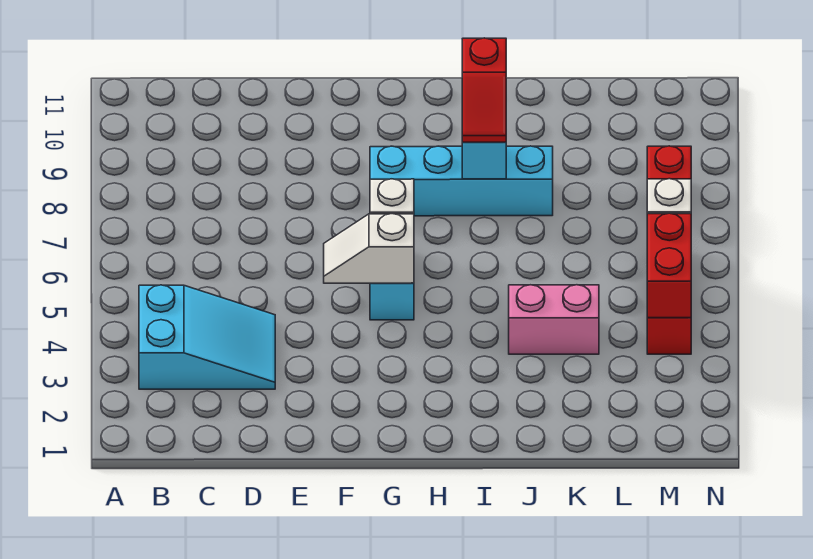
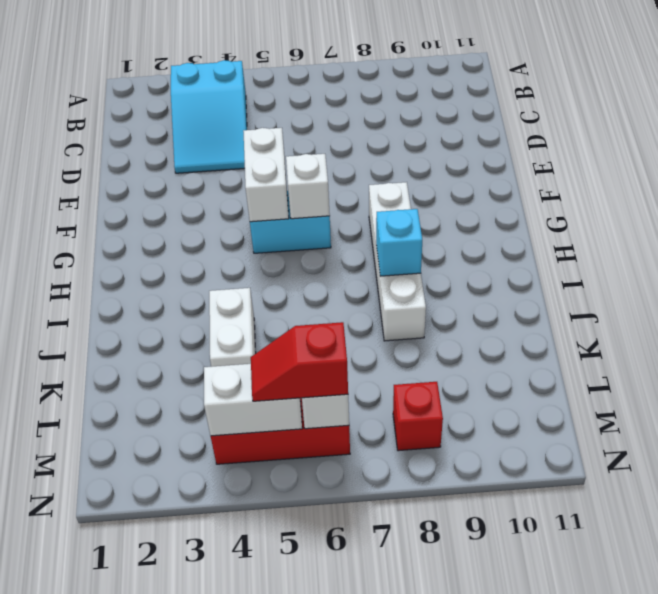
white 1x2 slope [324,214,414,283] -> white 1x2 brick [243,128,289,222]
cyan 1x4 brick [370,146,553,216] -> white 1x4 brick [369,182,426,341]
red 1x2 slope [462,38,506,142] -> red 1x2 slope moved to [251,322,348,401]
pink 1x2 brick [509,285,599,354] -> white 1x2 brick [209,288,256,367]
red 1x2 brick [647,213,691,318] -> white 1x2 brick [204,364,302,436]

